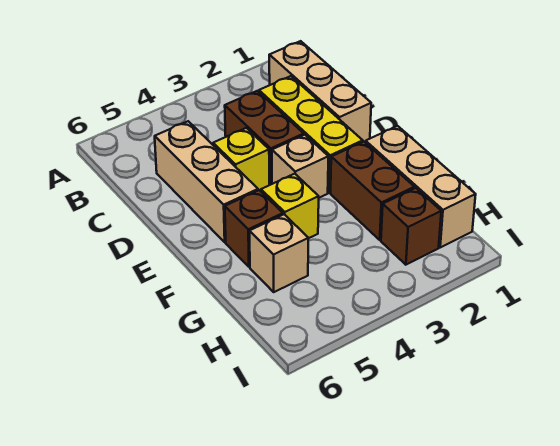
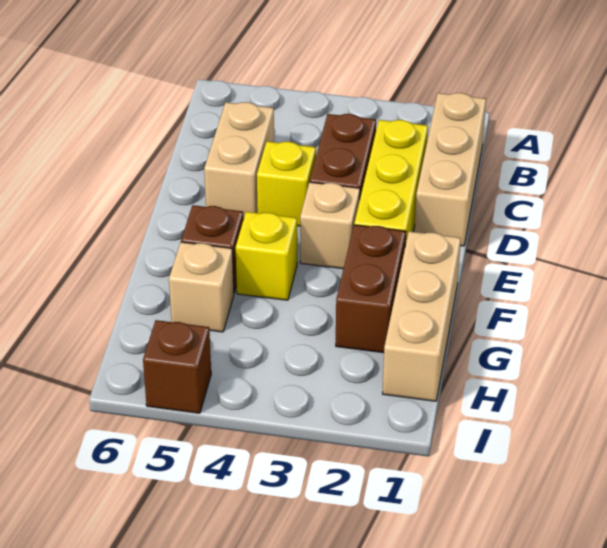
tan 1x3 brick [155,121,258,242] -> tan 1x2 brick [204,102,274,219]
brown 1x1 brick [381,188,441,265] -> brown 1x1 brick moved to [143,320,211,413]

